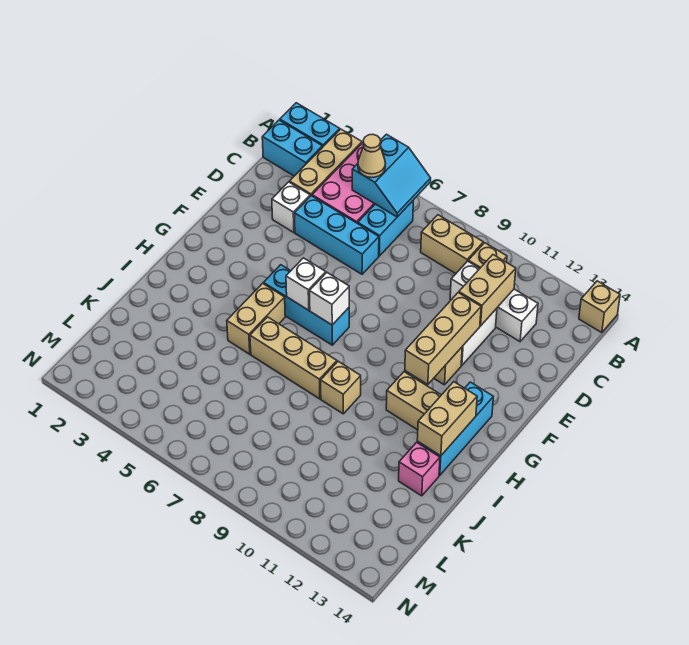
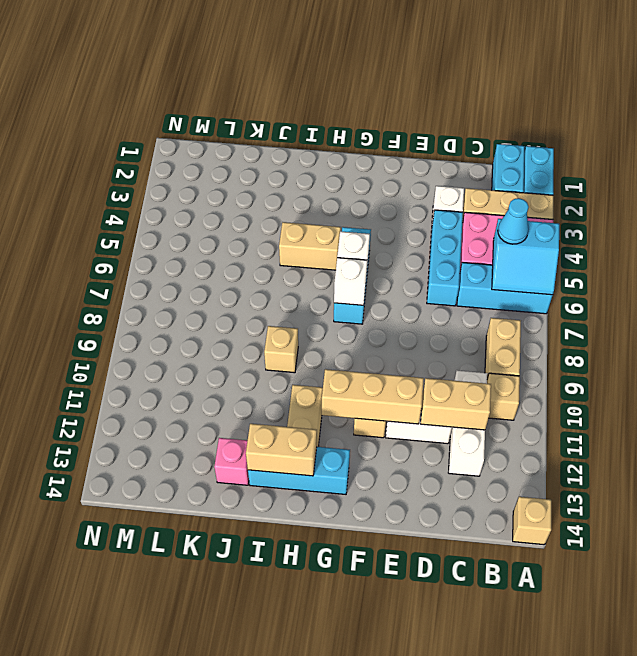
tan 1x1 cone [358,134,385,178] -> cyan 1x1 cone [498,198,529,244]
cyan 1x2 brick [358,201,413,256] -> cyan 1x3 brick [457,262,553,314]
tan 1x3 brick [250,317,337,399] -> none

